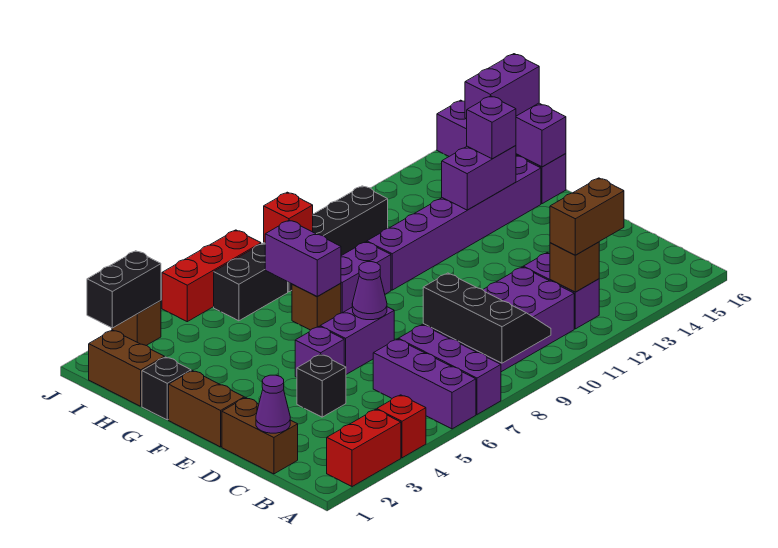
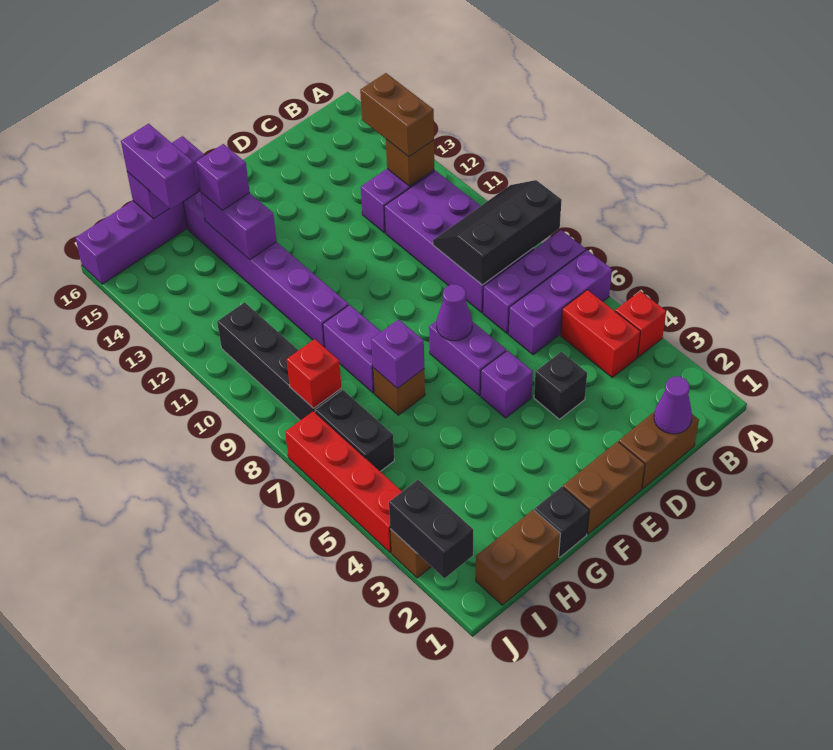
red 1x2 brick [327,409,401,487] -> red 1x2 brick moved to [561,290,640,378]
purple 1x2 brick [265,220,341,297] -> purple 1x1 brick [371,319,424,388]
red 1x3 brick [162,230,261,322] -> red 1x4 brick [285,411,402,553]

